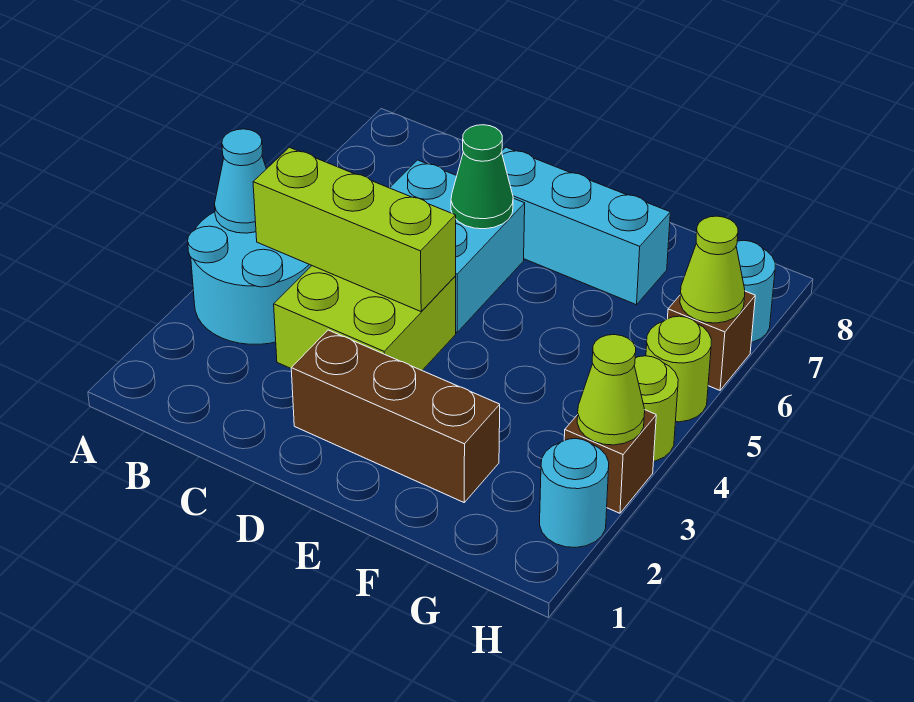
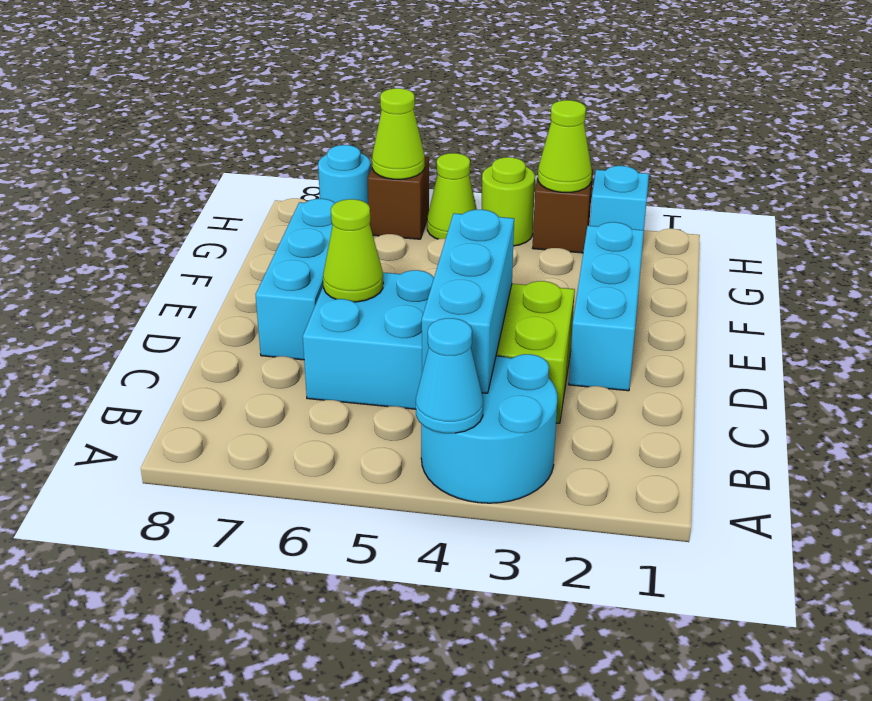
lime 1x3 brick [253,148,456,312] -> cyan 1x3 brick [422,210,514,393]
brown 1x3 brick [291,330,500,502] -> cyan 1x3 brick [569,222,644,391]
green 1x1 cone [451,125,513,229] -> lime 1x1 cone [323,199,383,302]
cyan 1x1 round brick [540,439,609,548] -> cyan 1x1 brick [590,166,649,230]
lime 1x1 round brick [646,316,711,422] -> lime 1x1 cone [427,153,477,239]

